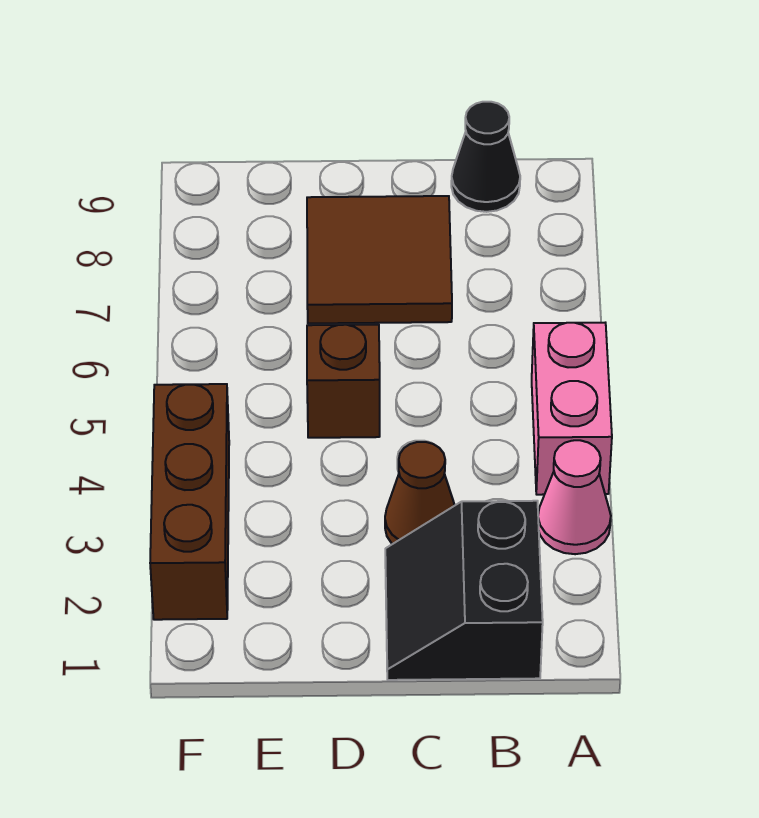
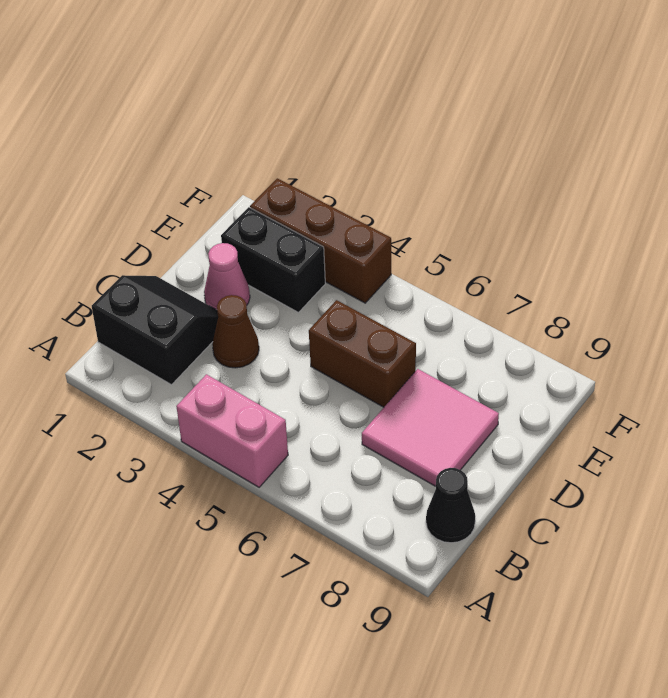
pink 1x1 cone [538,440,611,554] -> pink 1x1 cone moved to [204,243,250,310]
brown 2x2 tile [307,196,452,323] -> pink 2x2 tile [362,369,499,486]
brown 1x1 brick [307,325,380,438] -> brown 1x2 brick [309,300,416,407]
none -> black 1x2 brick [221,207,325,312]

